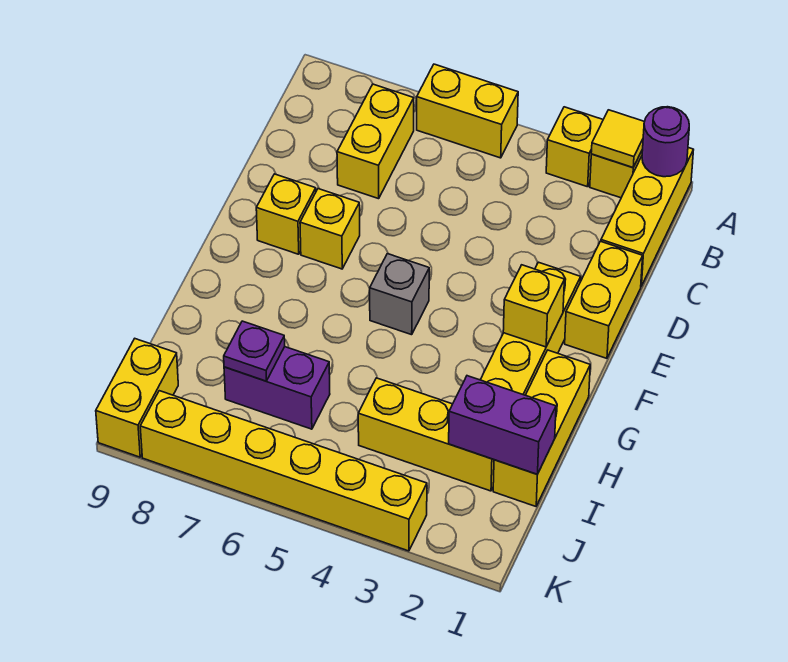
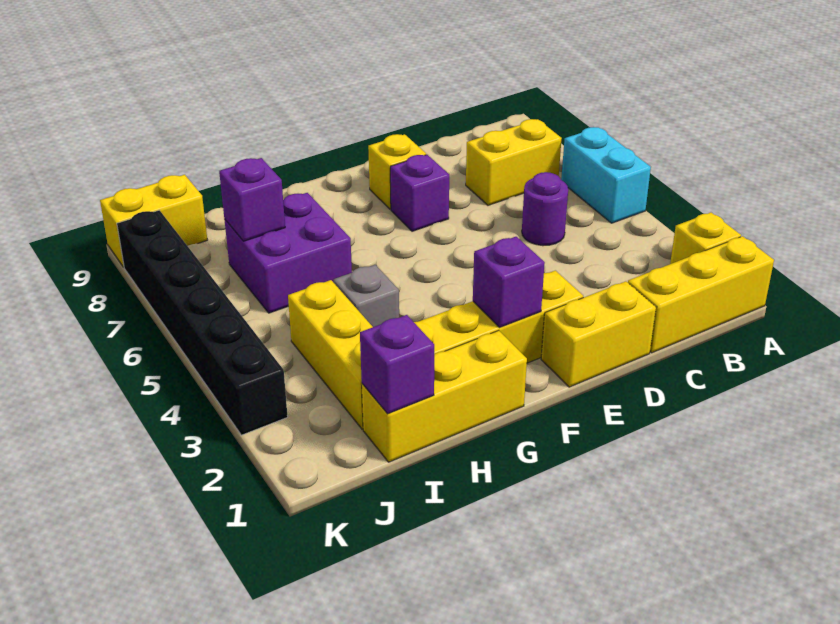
purple 1x1 round brick [642,107,689,177] -> purple 1x1 round brick moved to [522,172,568,246]
yellow 1x1 tile [591,110,644,168] -> none
yellow 1x1 brick [546,107,603,187] -> none
yellow 1x2 brick [417,64,518,158] -> cyan 1x2 brick [561,127,651,223]
yellow 1x1 brick [300,189,360,269] -> purple 1x1 brick [390,155,449,231]
yellow 1x1 brick [503,265,564,347] -> purple 1x1 brick [473,237,545,327]
grey 1x1 brick [370,254,429,335] -> grey 1x1 brick moved to [333,265,399,327]
purple 1x2 brick [449,376,556,474] -> purple 1x1 brick [360,315,434,414]
purple 1x2 brick [224,347,330,429] -> purple 2x2 brick [224,193,352,313]
purple 1x1 plate [224,321,285,381] -> purple 1x1 brick [219,158,285,241]
yellow 1x6 brick [140,391,427,551] -> black 1x6 brick [117,210,288,435]

